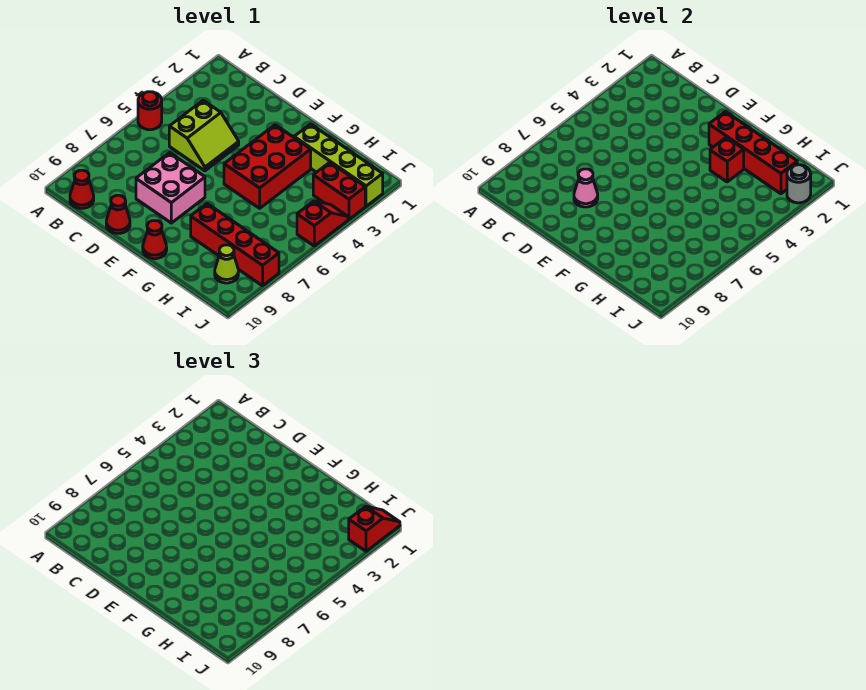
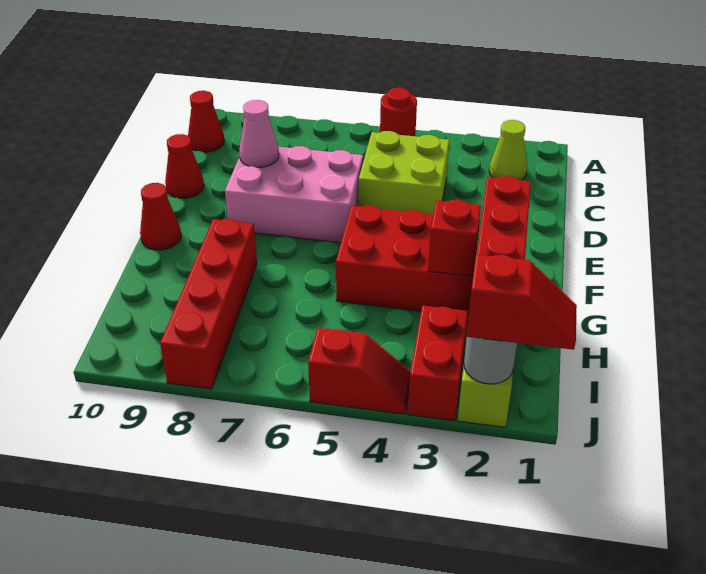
lime 2x2 slope [169,100,239,171] -> lime 2x2 brick [359,131,449,214]
pink 2x2 brick [136,153,205,223] -> pink 2x3 brick [225,146,363,243]
lime 1x1 cone [215,245,238,283] -> lime 1x1 cone moved to [489,120,527,180]

